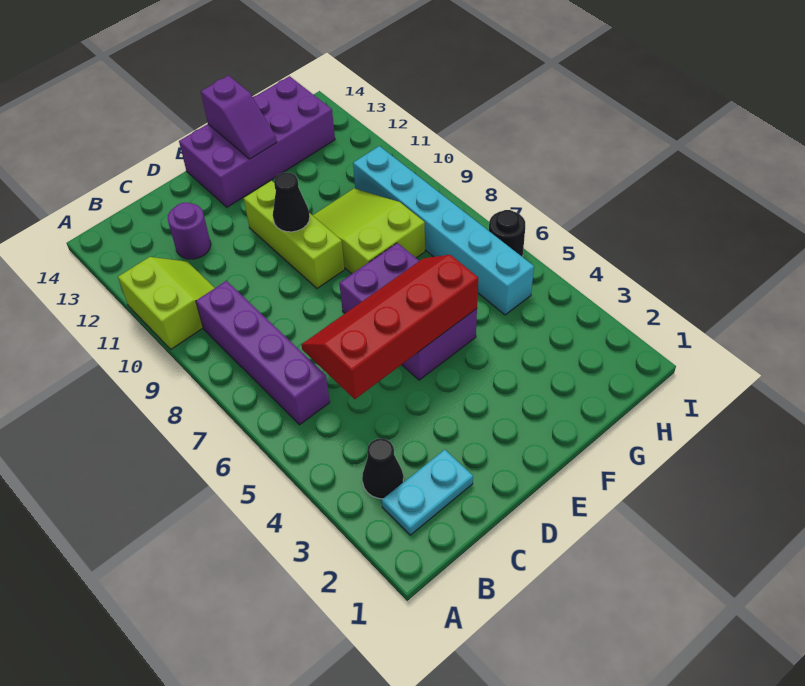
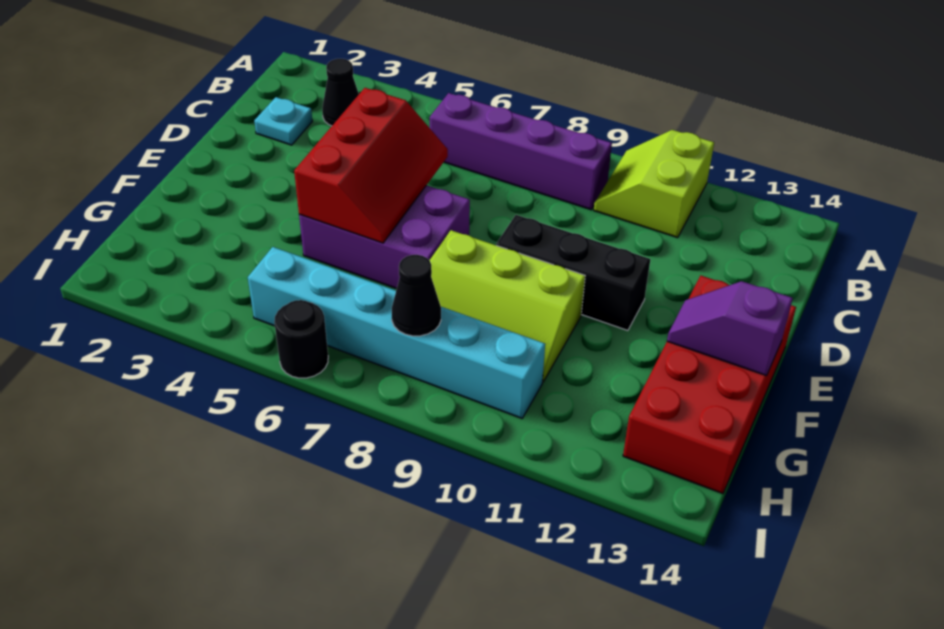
lime 2x2 slope [118,257,214,349] -> lime 2x2 slope turned to [594,130,714,238]
cyan 1x2 plate [382,450,473,535] -> cyan 1x1 plate [254,97,312,145]
red 2x4 slope [301,255,478,399] -> red 2x3 slope [294,88,448,243]
purple 1x1 round brick [168,203,211,259] -> none
lime 1x3 brick [244,181,345,288] -> black 1x3 brick [496,215,650,331]
black 1x1 cone [273,173,310,232] -> black 1x1 cone moved to [392,255,441,336]
purple 2x4 brick [179,76,335,207] -> red 2x4 brick [623,276,796,494]
lime 2x3 slope [313,189,425,274] -> lime 2x3 slope turned to [429,230,585,382]

